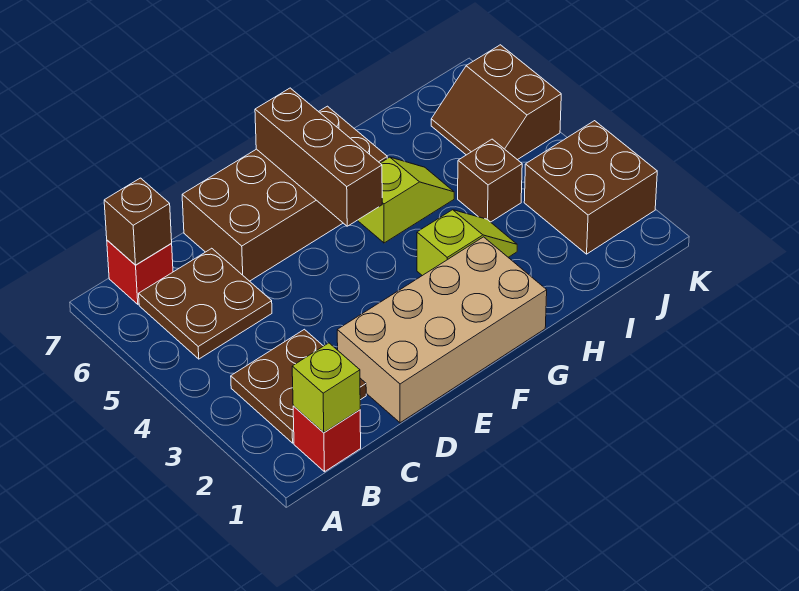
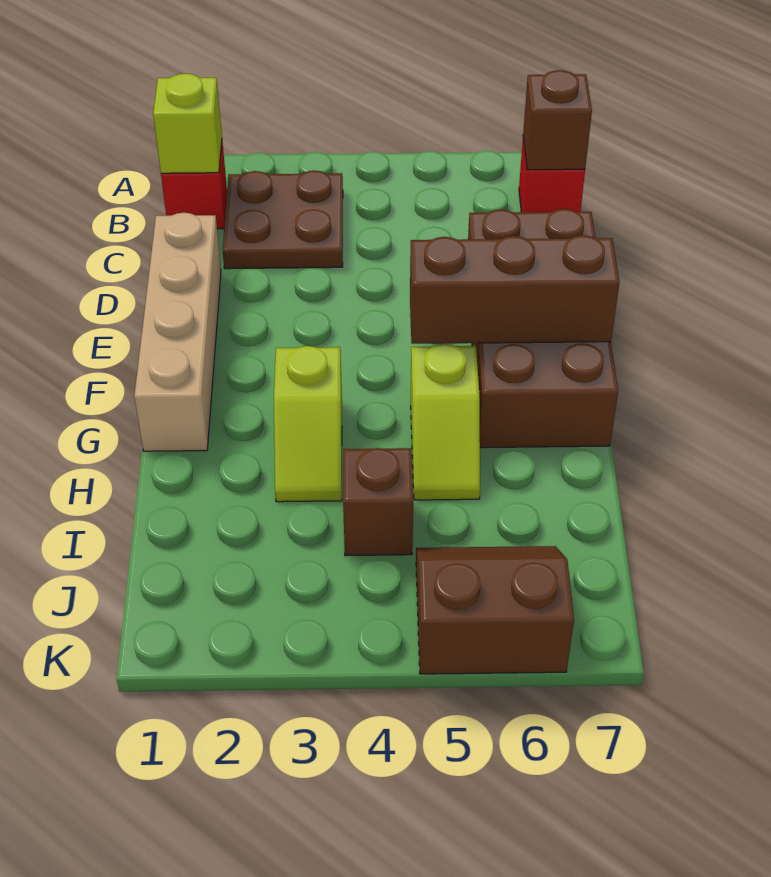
brown 2x2 plate [139,248,272,359] -> none
tan 2x4 brick [337,237,547,423] -> tan 1x4 brick [134,213,221,451]
brown 2x2 brick [524,121,657,254] -> none

